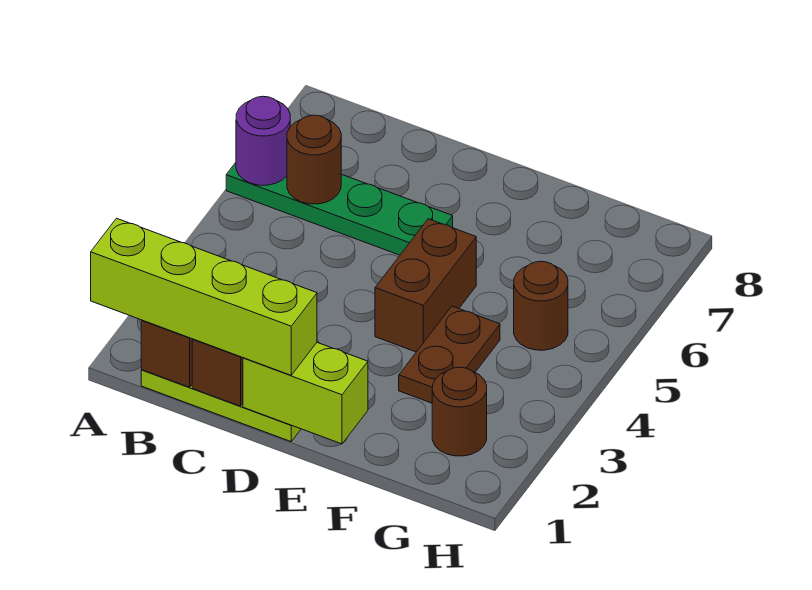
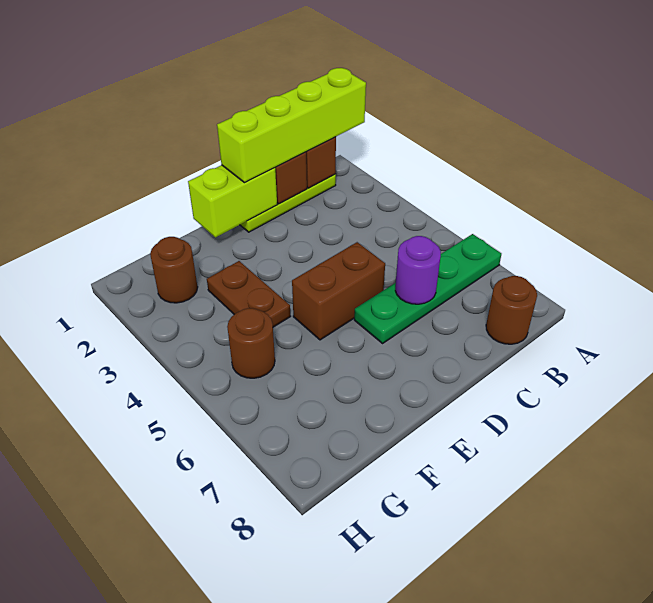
purple 1x1 round brick [236,96,290,185] -> purple 1x1 round brick moved to [395,236,441,304]
brown 1x1 round brick [287,115,341,204] -> brown 1x1 round brick moved to [486,276,537,344]
brown 1x2 brick [375,219,476,352] -> brown 1x2 brick turned to [292,242,385,340]

